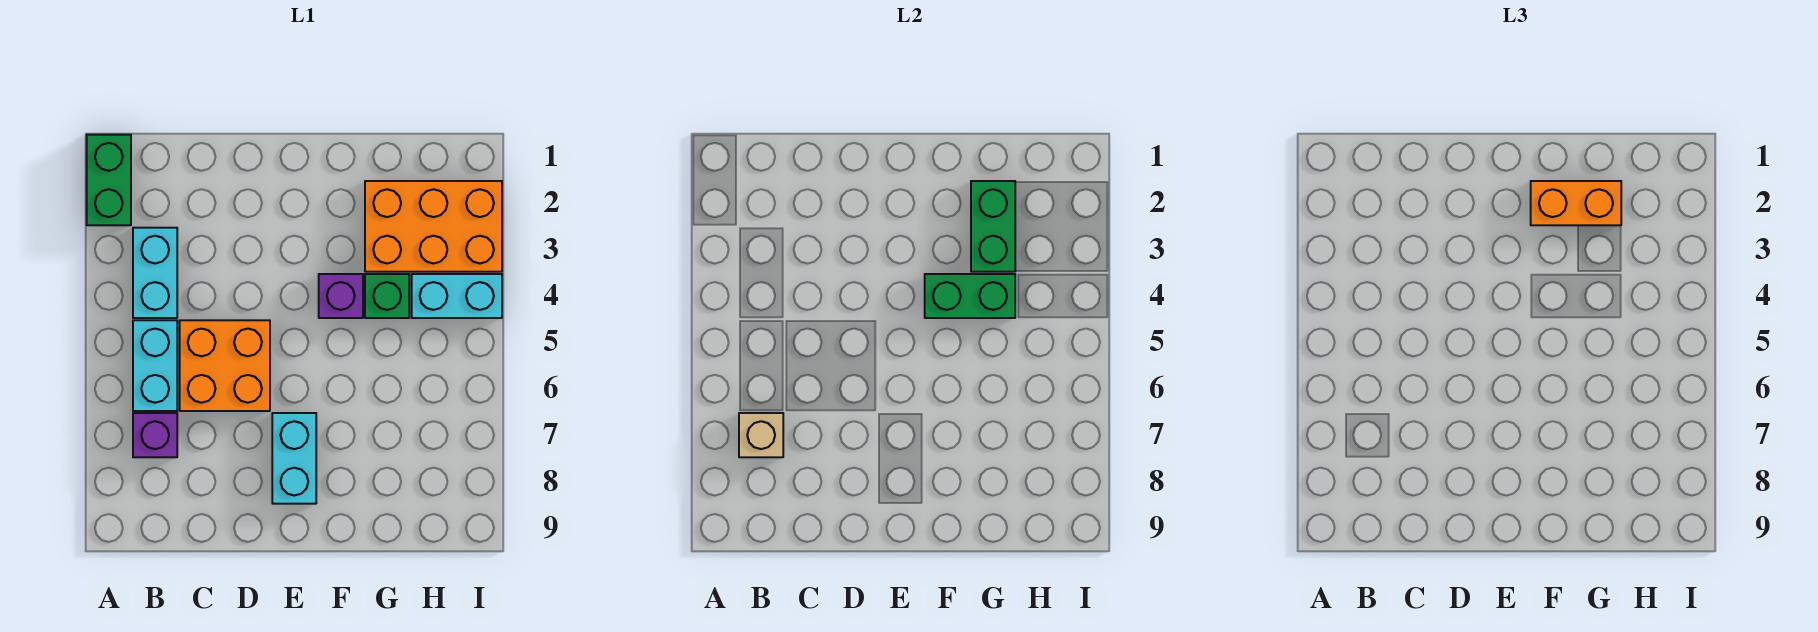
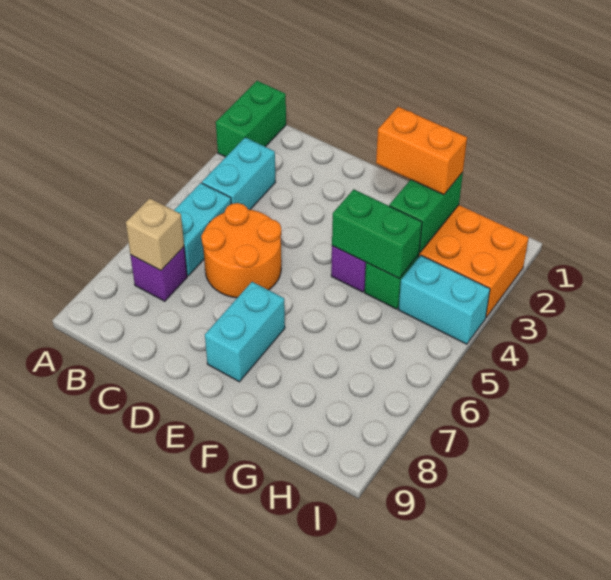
orange 2x2 brick [180,320,270,411] -> orange 2x2 round brick [201,203,281,298]

